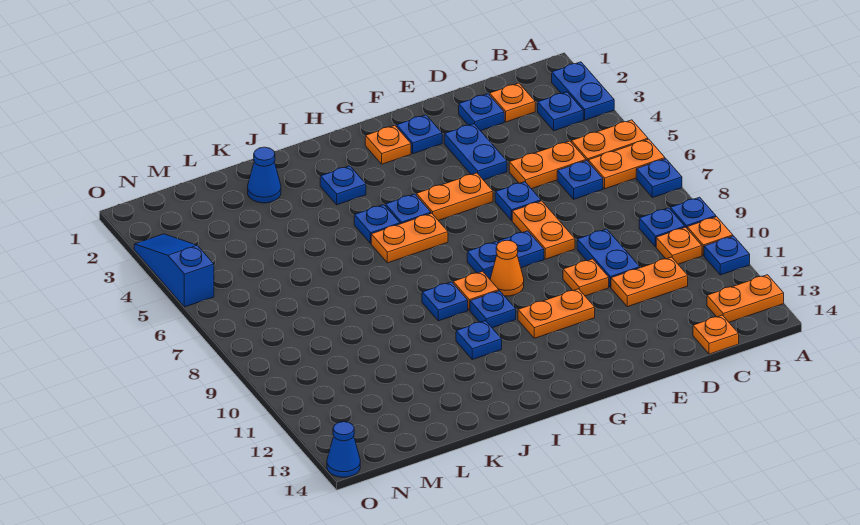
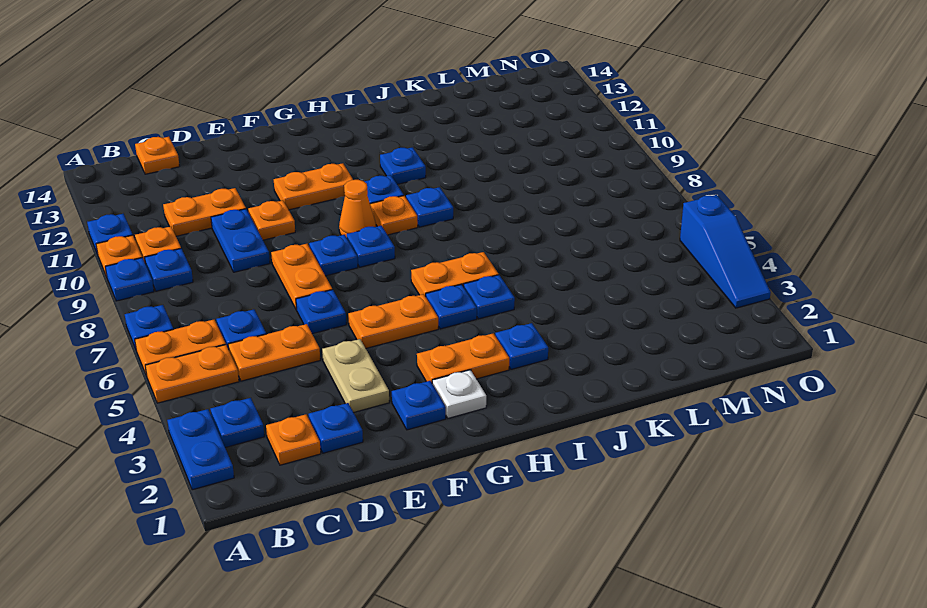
orange 1x2 plate [707,275,784,322] -> orange 1x2 plate moved to [417,333,509,382]
blue 1x2 plate [444,124,507,180] -> tan 1x2 plate [322,339,389,412]
orange 1x1 plate [365,125,411,164] -> white 1x1 plate [432,370,486,418]
blue 1x1 cone [248,147,281,203] -> none
blue 1x1 cone [327,422,360,477] -> none

